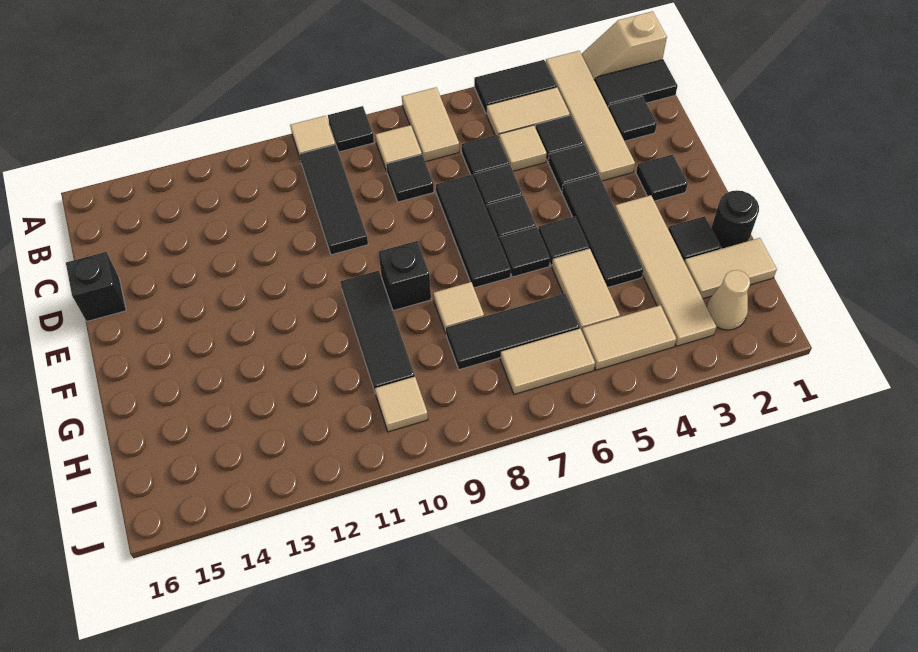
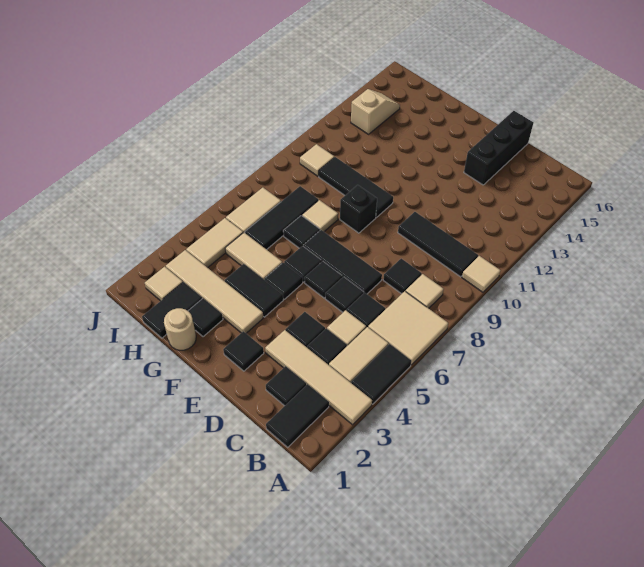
tan 1x2 slope [581,11,667,79] -> tan 1x2 slope moved to [351,89,400,134]
tan 1x2 tile [402,87,459,162] -> tan 2x2 tile [368,291,448,365]
black 1x1 tile [328,106,374,152] -> black 1x1 tile moved to [283,215,320,248]
black 1x1 brick [66,252,126,321] -> black 1x3 brick [464,111,534,185]
black 1x3 tile [562,175,643,287] -> black 1x2 tile [225,264,283,317]
black 1x1 round brick [711,190,759,249] -> tan 1x1 round brick [164,308,196,350]
tan 1x2 tile [684,238,777,298] -> black 1x2 tile [142,282,202,338]
tan 1x1 cone [706,270,750,330] -> tan 1x1 tile [145,267,183,301]

